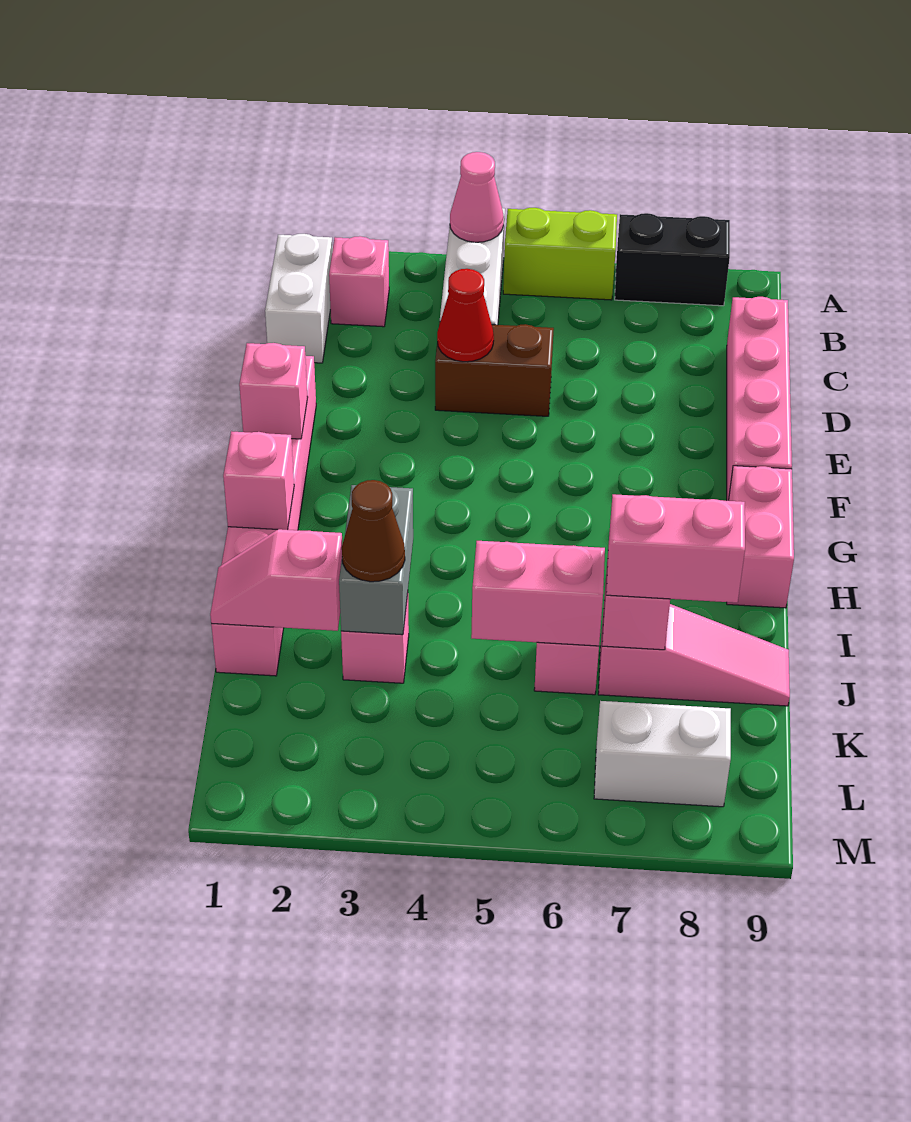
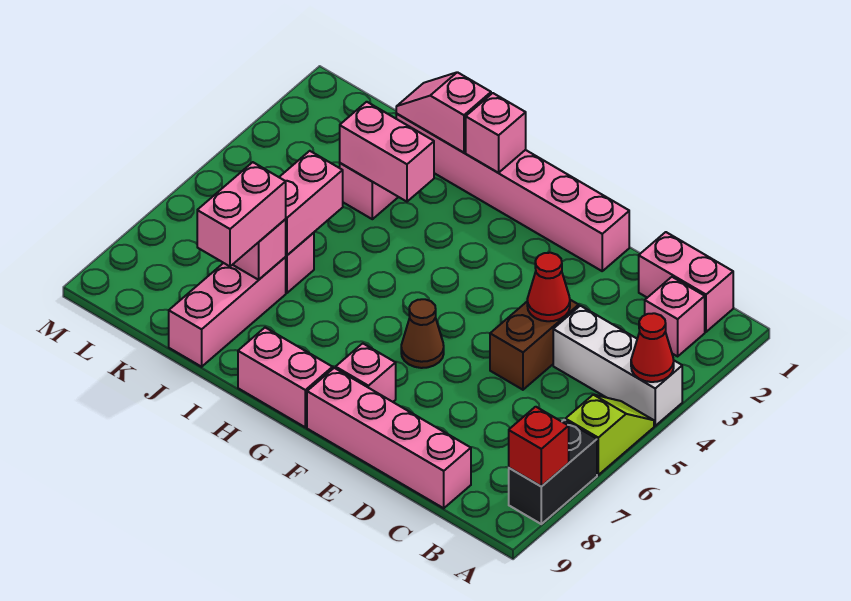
pink 1x1 cone [450,152,504,242] -> red 1x1 cone [631,313,674,382]
lime 1x2 brick [503,208,617,300] -> lime 1x2 slope [565,395,654,475]
none -> red 1x1 brick [509,407,569,487]
white 1x2 brick [265,234,332,363] -> pink 1x2 brick [639,232,733,332]
pink 1x1 brick [239,343,308,439] -> pink 1x1 brick moved to [336,343,396,402]
grey 1x2 brick [339,485,413,635] -> pink 1x2 brick [340,102,434,202]
pink 1x2 slope [210,529,342,631] -> pink 1x2 slope turned to [396,72,491,152]
brown 1x1 cone [342,480,405,582] -> brown 1x1 cone moved to [401,299,444,368]
pink 1x3 slope [598,604,790,706] -> pink 1x3 brick [169,257,286,367]
white 1x2 brick [594,701,731,807] -> none

